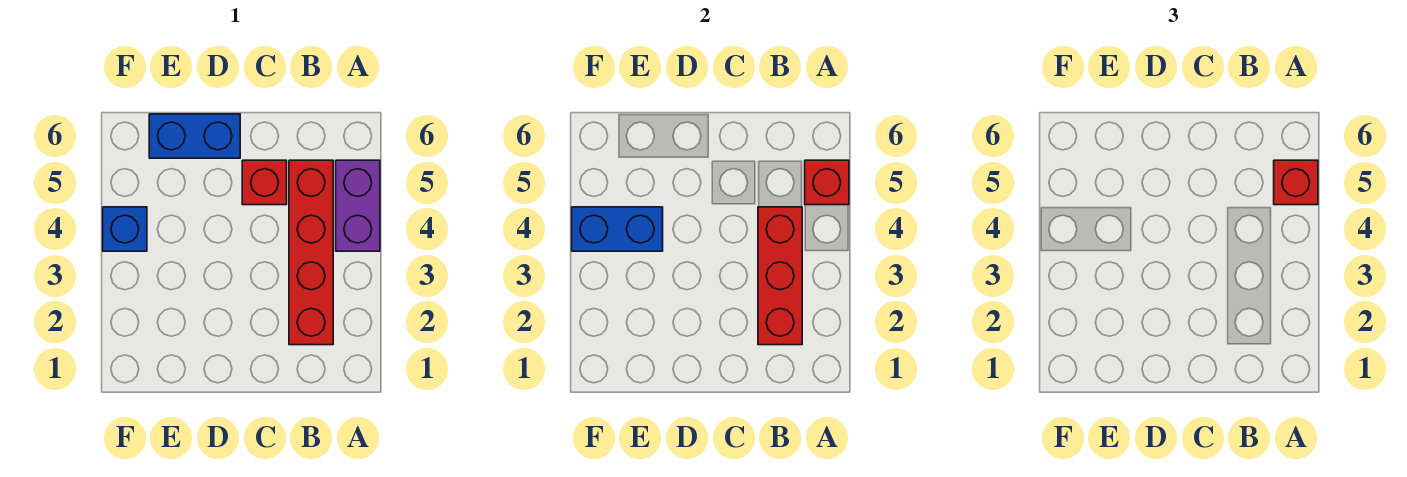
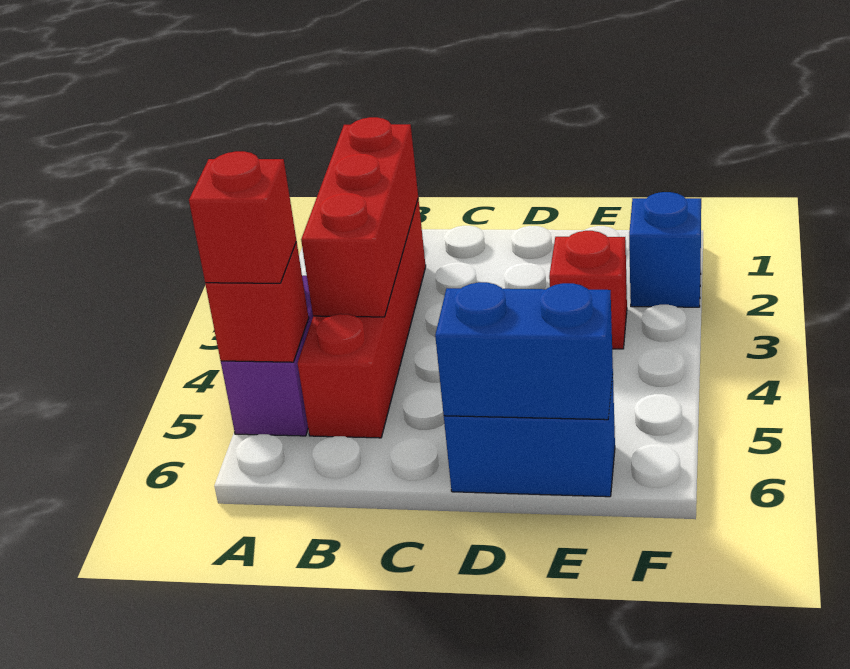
red 1x1 brick [242,160,287,205] -> red 1x1 brick moved to [549,231,627,349]
blue 1x2 brick [572,207,663,251] -> blue 1x2 brick moved to [435,282,613,420]
blue 1x1 brick [103,207,147,251] -> blue 1x1 brick moved to [629,192,701,307]

